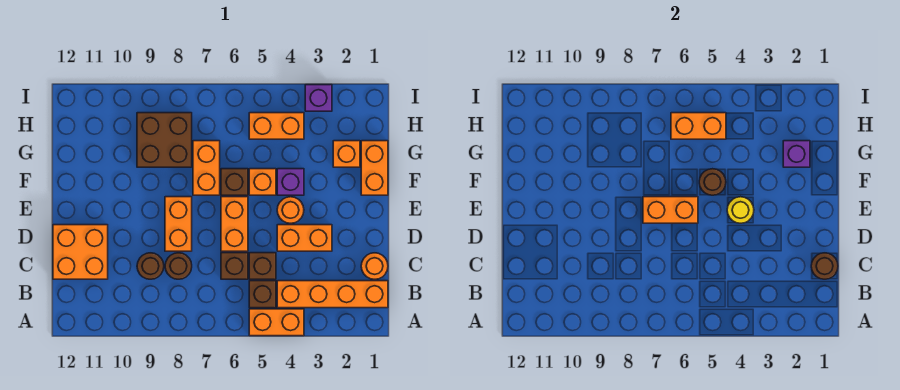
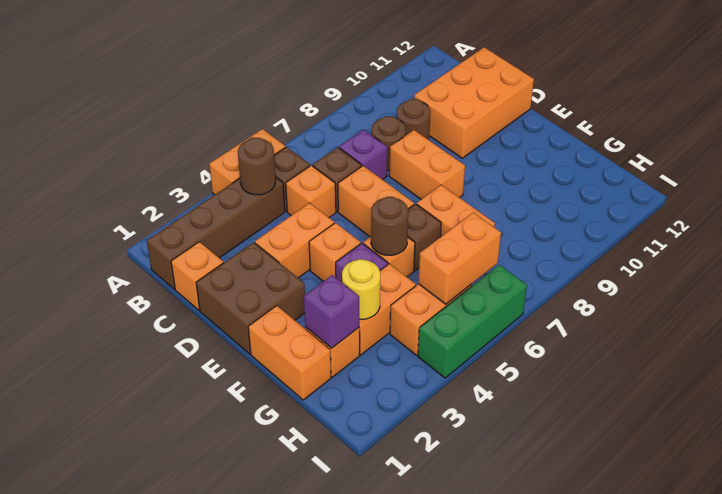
orange 1x4 brick [277,281,388,308] -> brown 1x4 brick [147,178,285,289]
orange 1x1 round brick [361,253,388,279] -> orange 1x1 brick [171,242,223,310]
brown 1x1 round brick [811,253,838,279] -> brown 1x1 round brick moved to [238,137,276,195]
brown 1x1 brick [249,253,276,279] -> orange 1x1 brick [286,165,336,217]
orange 2x2 brick [53,225,108,279] -> orange 2x3 brick [414,47,534,158]
orange 1x1 round brick [277,197,304,223] -> orange 1x1 brick [309,223,361,281]
yellow 1x1 round brick [727,197,754,223] -> yellow 1x1 round brick moved to [342,259,380,319]
orange 1x2 brick [643,197,698,223] -> orange 1x2 brick moved to [359,264,416,355]
brown 2x2 brick [137,113,192,167] -> brown 2x2 brick moved to [196,242,305,354]
purple 1x1 brick [305,85,332,111] -> purple 1x1 brick moved to [339,130,388,180]
none -> green 1x3 brick [418,265,527,378]

